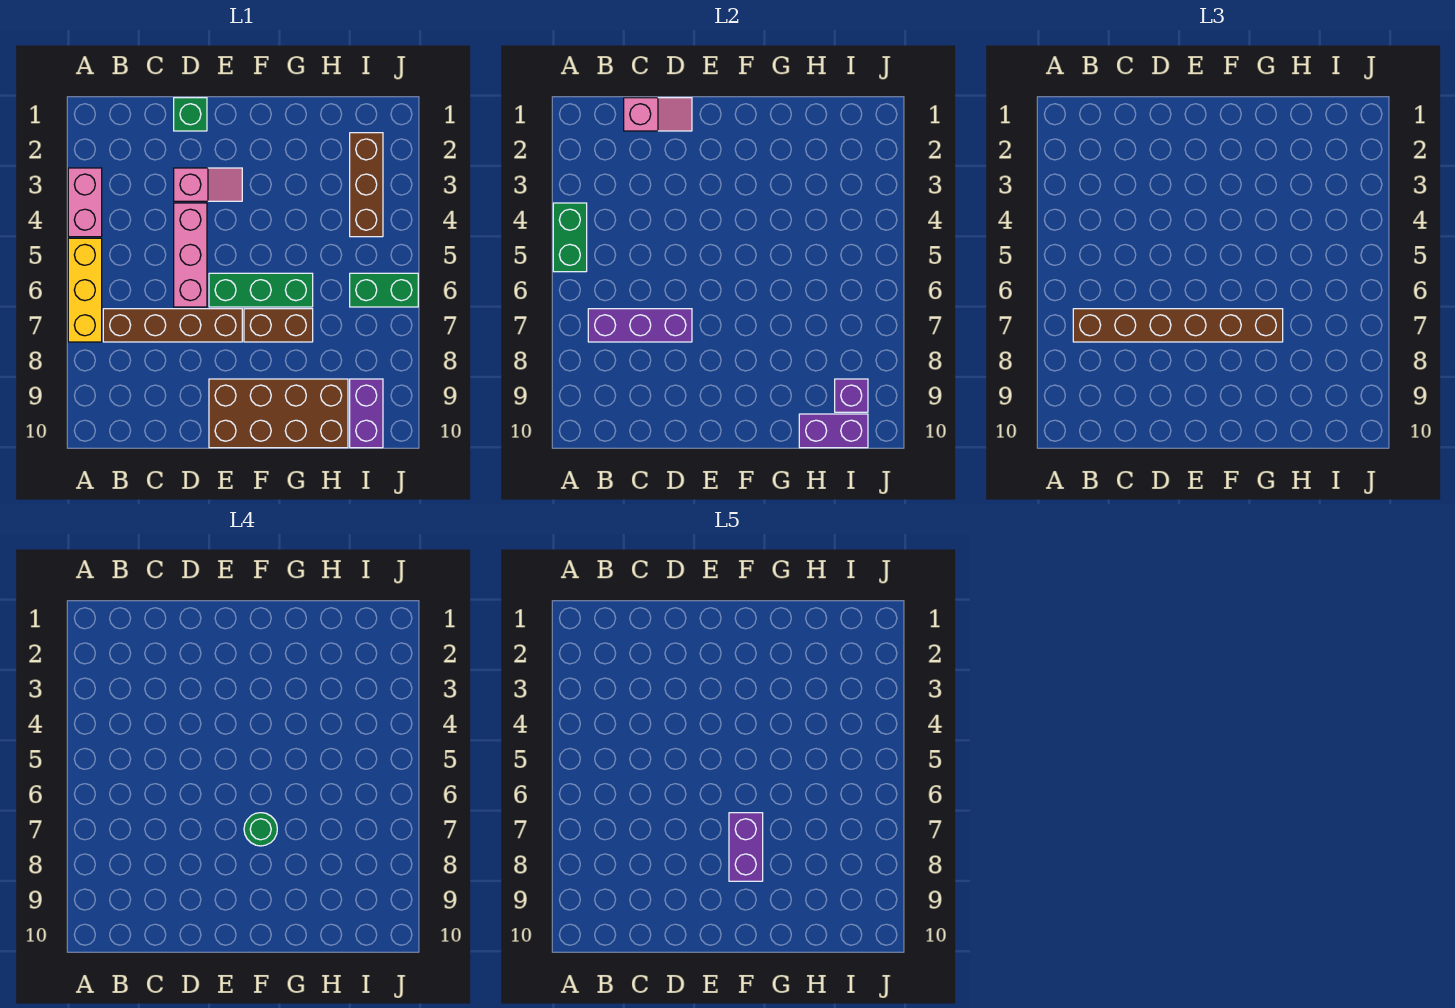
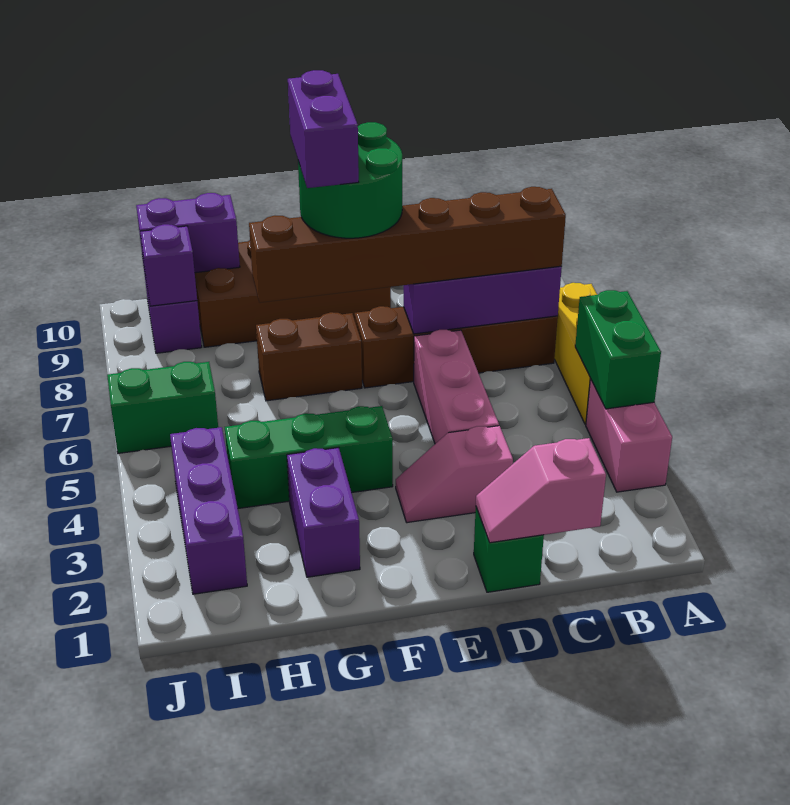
green 1x3 brick [209,273,313,307] -> green 1x3 brick moved to [225,406,393,508]
green 1x1 round brick [244,813,277,846] -> green 2x2 round brick [298,122,402,238]
none -> purple 1x2 brick [287,448,360,577]
brown 1x3 brick [350,133,383,237] -> purple 1x3 brick [170,427,247,594]

